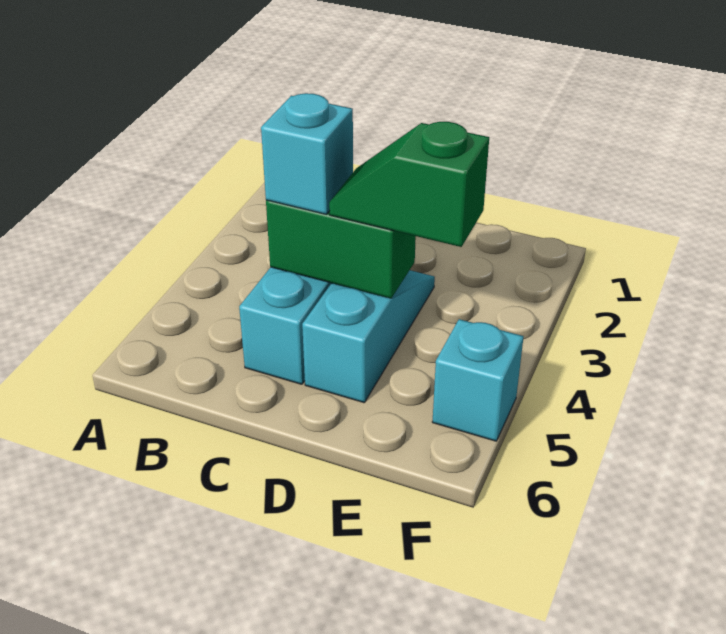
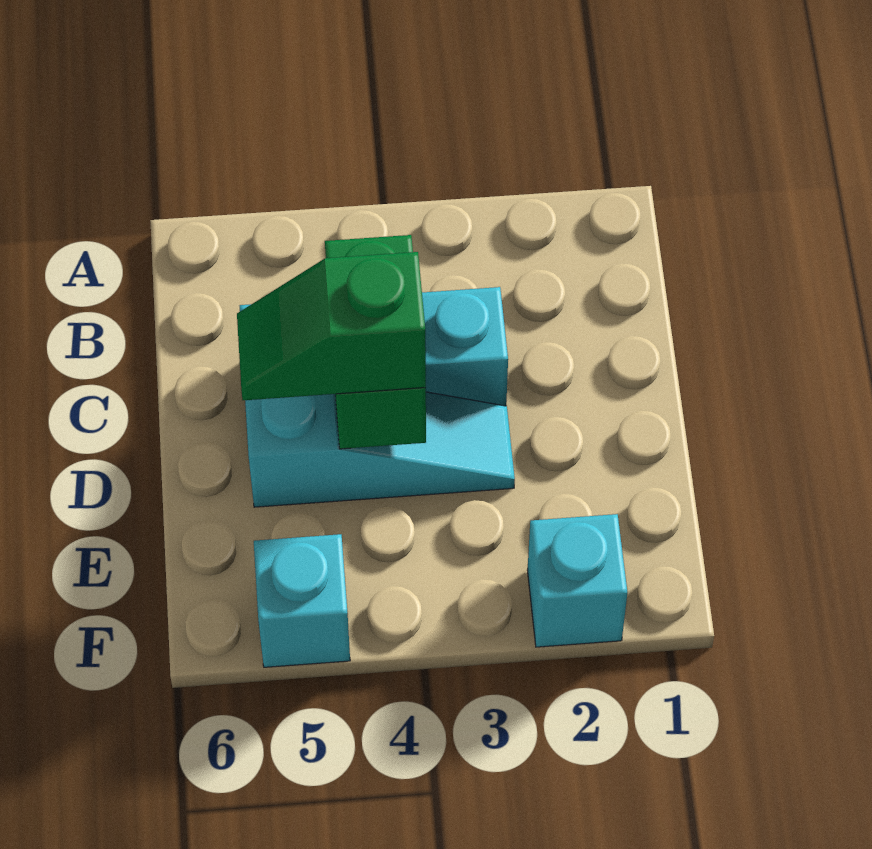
cyan 1x1 brick [261,93,353,214] -> cyan 1x1 brick moved to [527,514,627,647]
green 1x2 slope [329,122,489,247] -> green 1x2 slope turned to [237,252,426,400]

